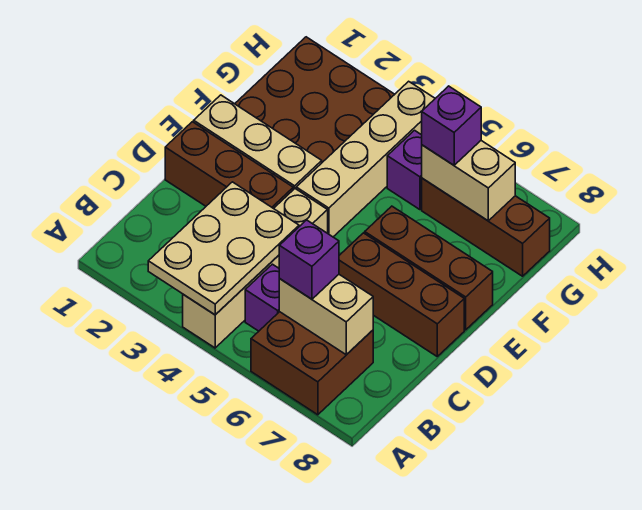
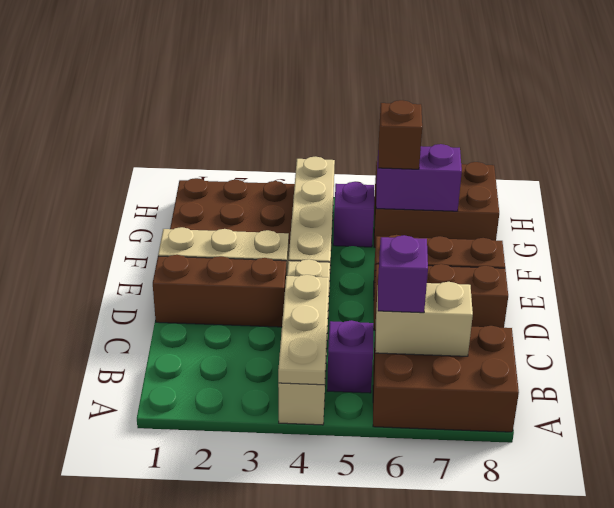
tan 2x3 plate [148,182,299,315] -> tan 1x3 plate [278,275,329,385]
brown 2x2 brick [251,312,373,415] -> brown 2x3 brick [373,325,519,432]
brown 1x3 brick [422,178,550,276] -> brown 2x3 brick [374,161,499,247]
tan 1x2 brick [422,141,515,221] -> purple 1x2 brick [376,144,462,211]
purple 1x1 brick [422,86,481,165] -> brown 1x1 brick [378,100,422,169]

